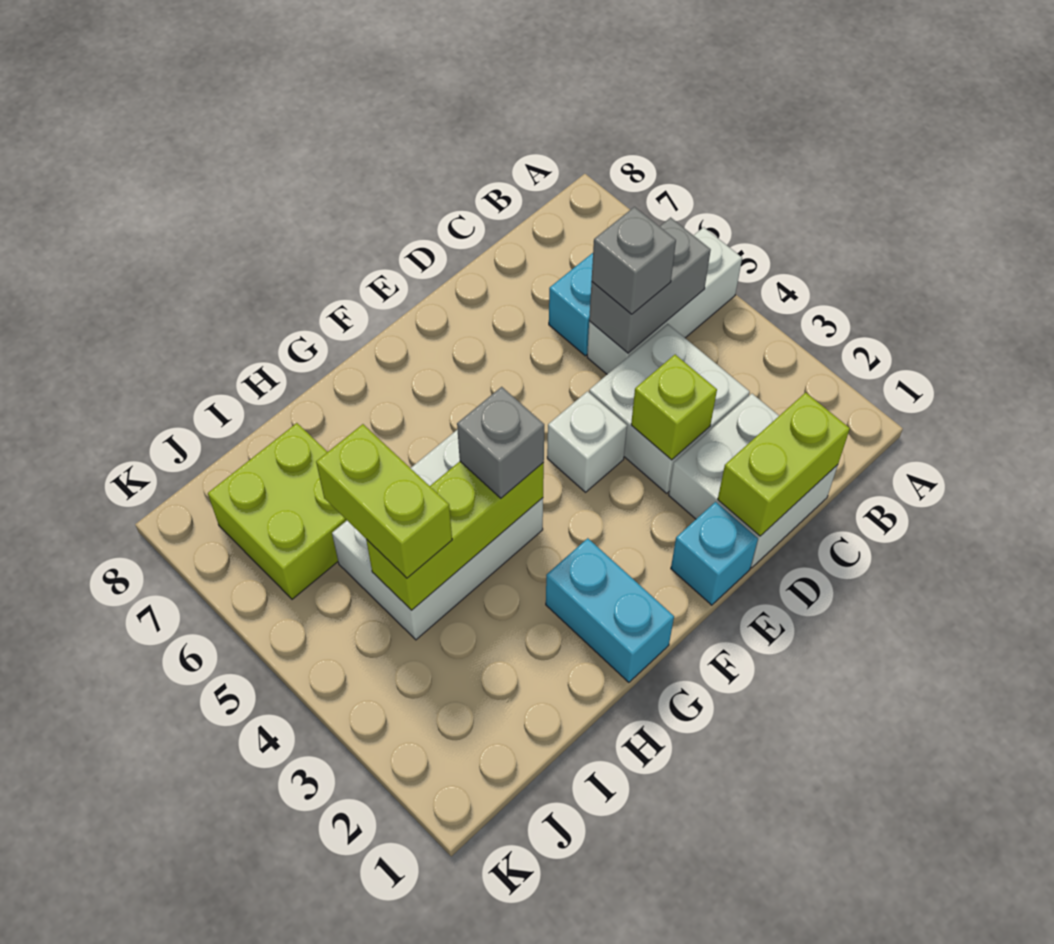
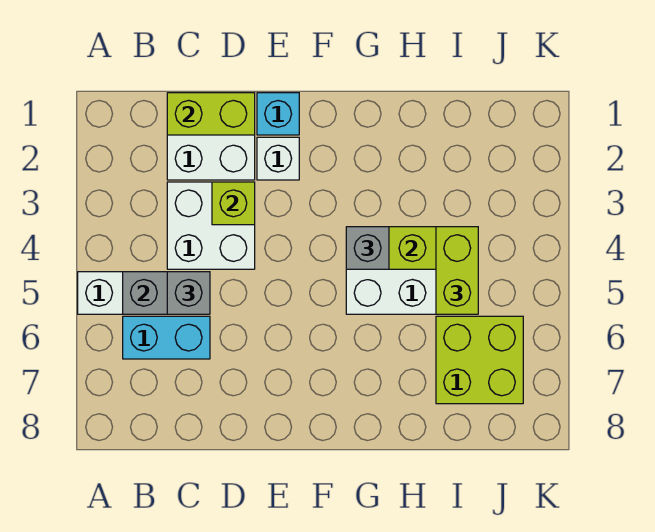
white 1x1 brick [547,391,627,492] -> white 1x1 brick moved to [257,137,299,180]
cyan 1x2 brick [546,538,674,682] -> none

